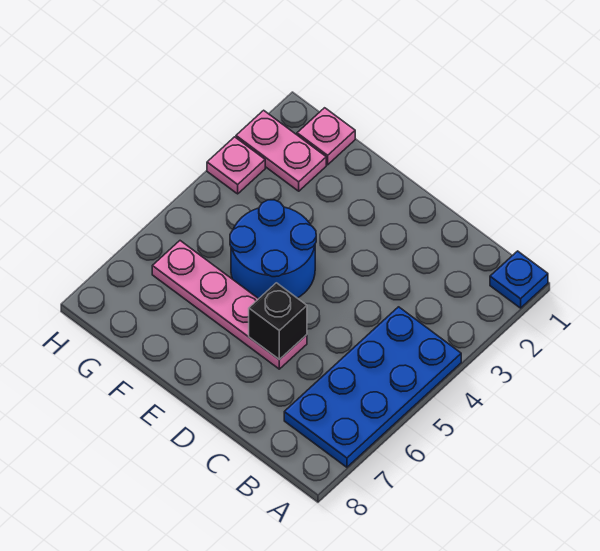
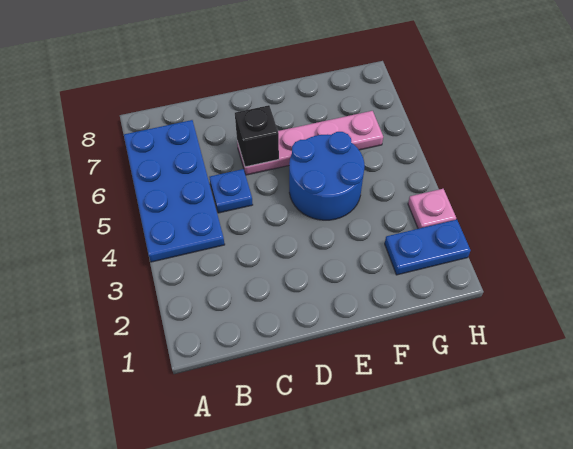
blue 1x1 plate [490,251,548,308] -> blue 1x1 plate moved to [209,169,253,213]
pink 1x1 plate [297,108,355,165] -> none
pink 1x2 plate [236,110,326,191] -> blue 1x2 plate [385,220,471,275]

